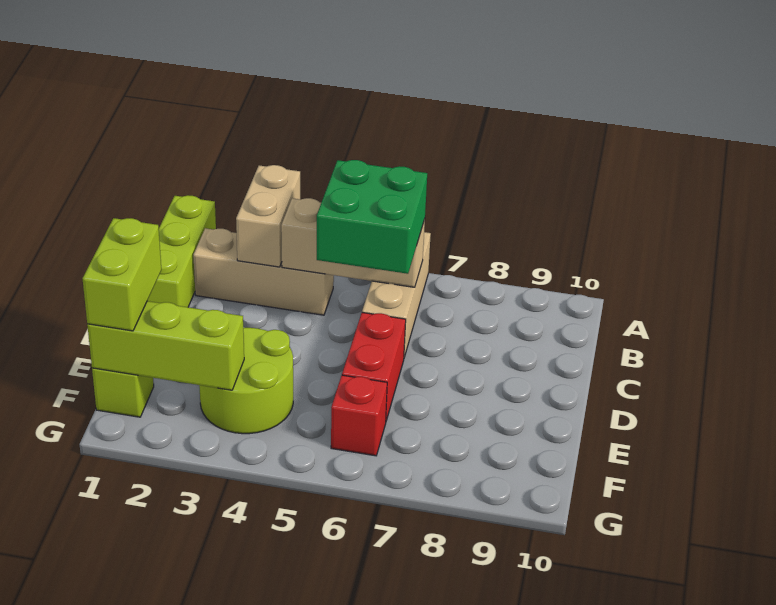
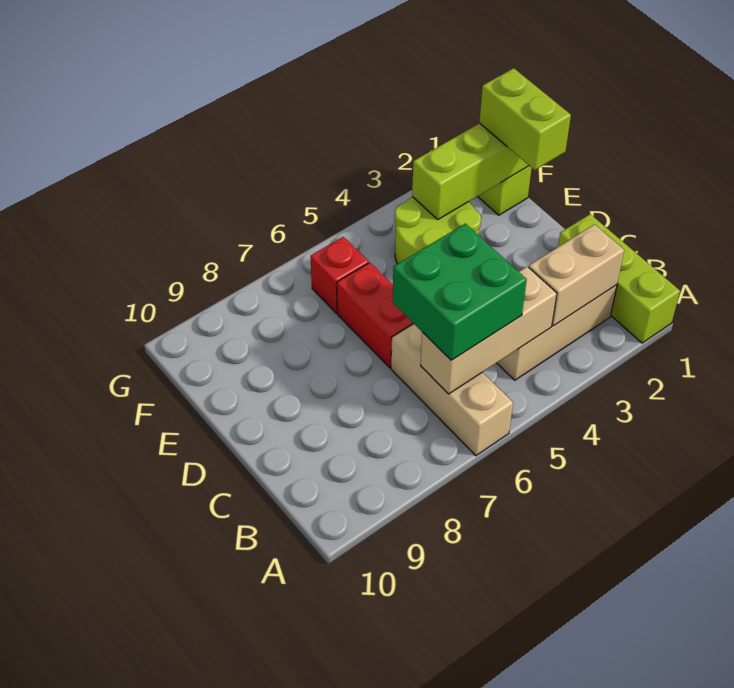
tan 1x2 brick [236,165,300,267] -> tan 1x2 brick turned to [529,224,624,326]

